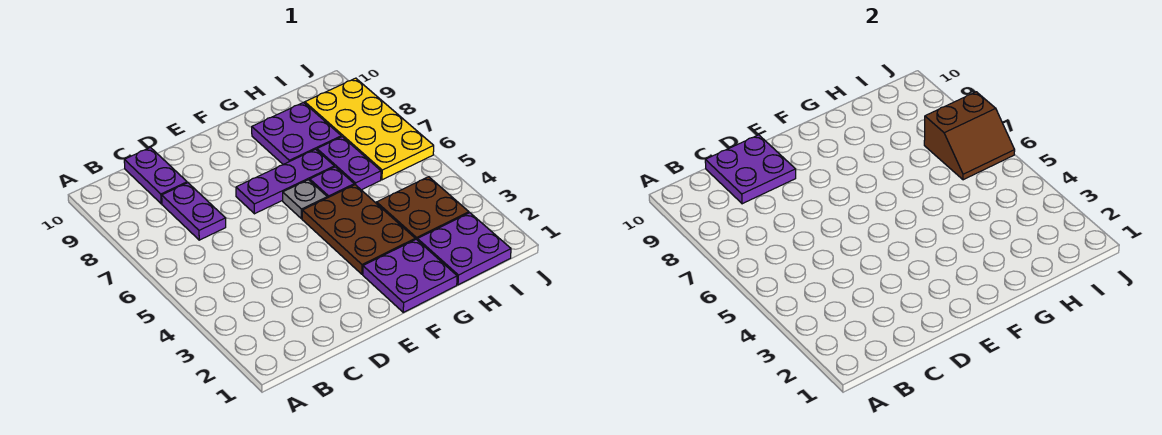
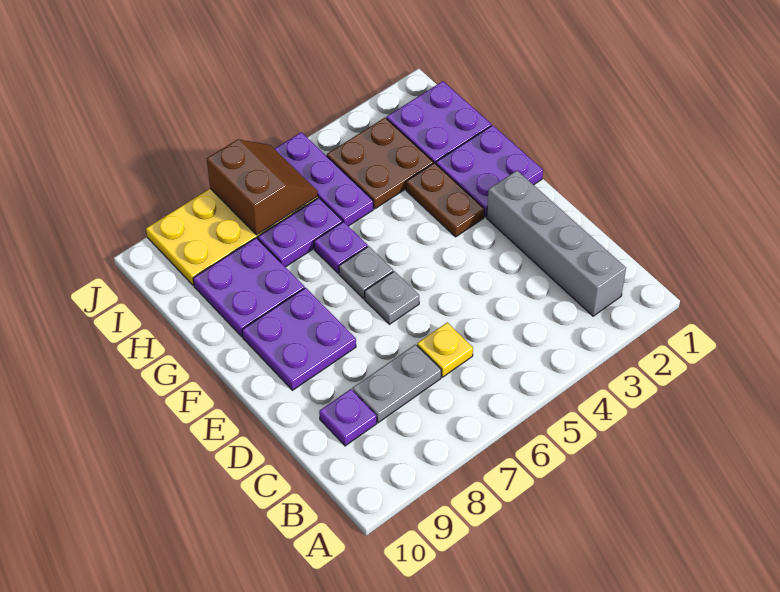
none -> grey 1x4 brick [487,171,626,316]
none -> yellow 1x1 plate [417,322,473,377]
purple 1x2 plate [162,183,226,240] -> grey 1x2 plate [352,344,441,423]
purple 1x2 plate [124,147,187,204] -> purple 1x1 plate [319,389,377,446]
purple 2x2 plate [705,135,796,204] -> purple 2x2 plate moved to [242,288,356,390]
none -> grey 1x1 plate [365,271,419,324]
purple 1x3 plate [236,149,334,214] -> purple 1x3 plate moved to [275,132,373,226]
brown 2x3 plate [302,185,415,274] -> brown 1x2 plate [406,163,485,237]

